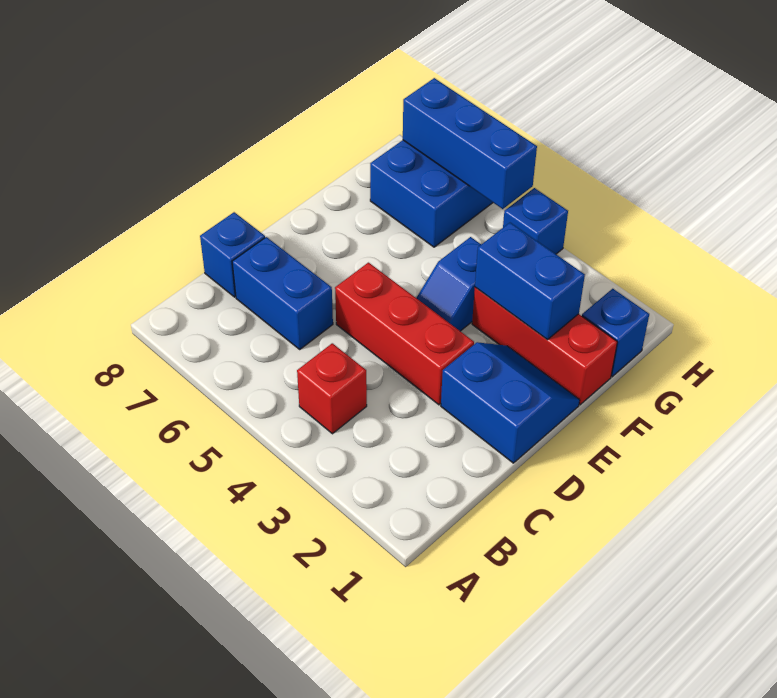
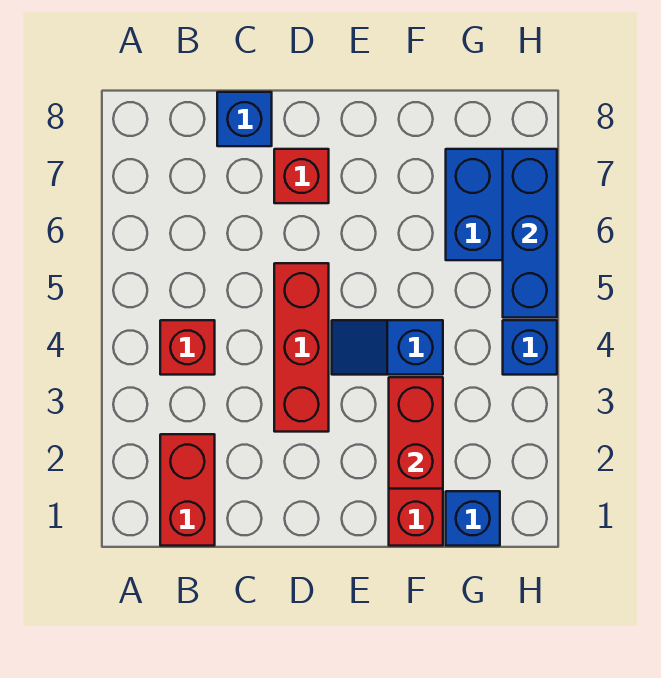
none -> red 1x2 brick [160,434,215,546]
blue 1x2 brick [232,237,333,349] -> none
blue 2x2 slope [441,342,580,463] -> none
none -> red 1x1 brick [274,149,329,203]
blue 1x2 brick [475,223,585,340] -> red 1x2 brick [389,377,443,489]

